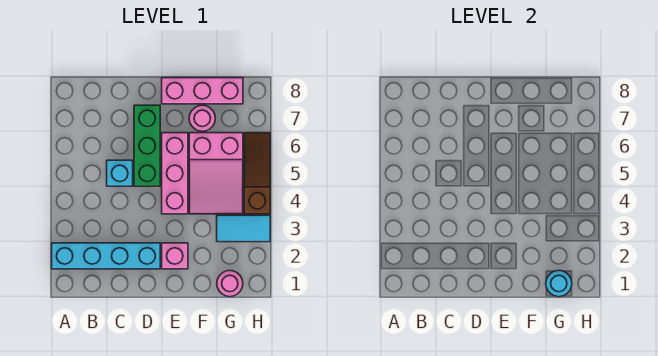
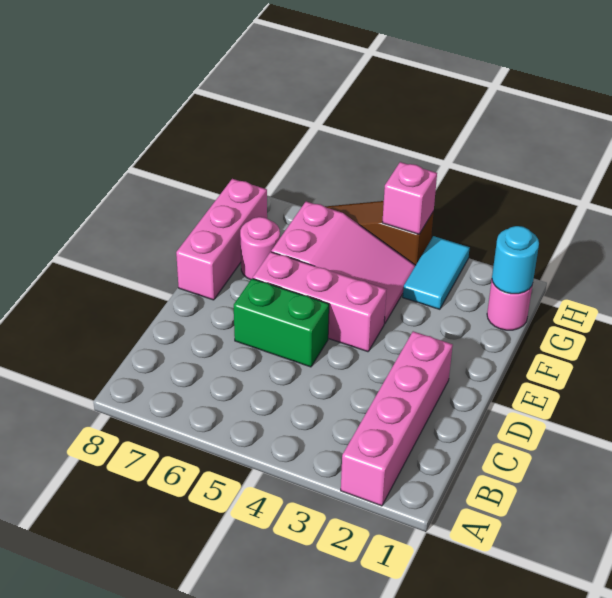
cyan 1x4 brick [52,243,160,269] -> pink 1x4 brick [341,331,453,506]
cyan 1x1 brick [107,160,133,186] -> none
green 1x3 brick [134,105,160,186] -> green 1x2 brick [234,279,329,367]
pink 1x1 brick [162,243,188,269] -> pink 1x1 brick moved to [382,162,437,234]

